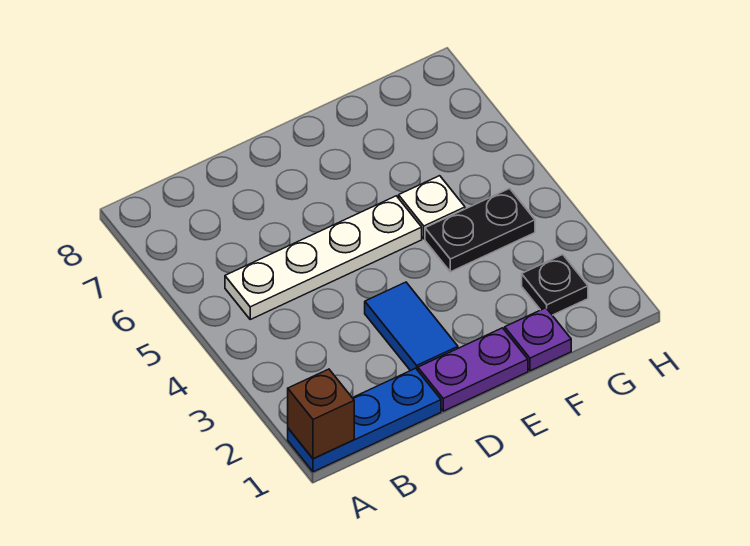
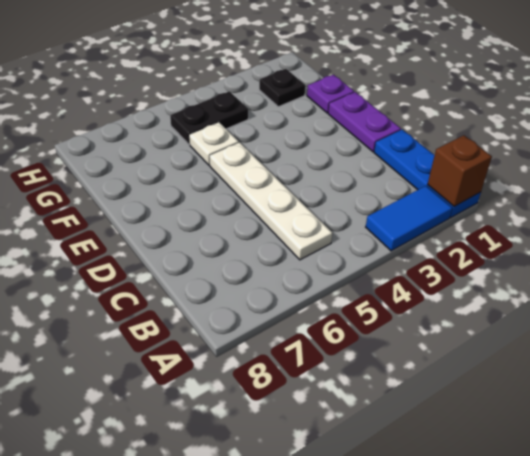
blue 1x2 tile [365,282,458,371] -> blue 1x2 tile moved to [366,186,452,251]
black 1x2 plate [425,188,535,272] -> black 1x2 plate turned to [170,91,248,145]

